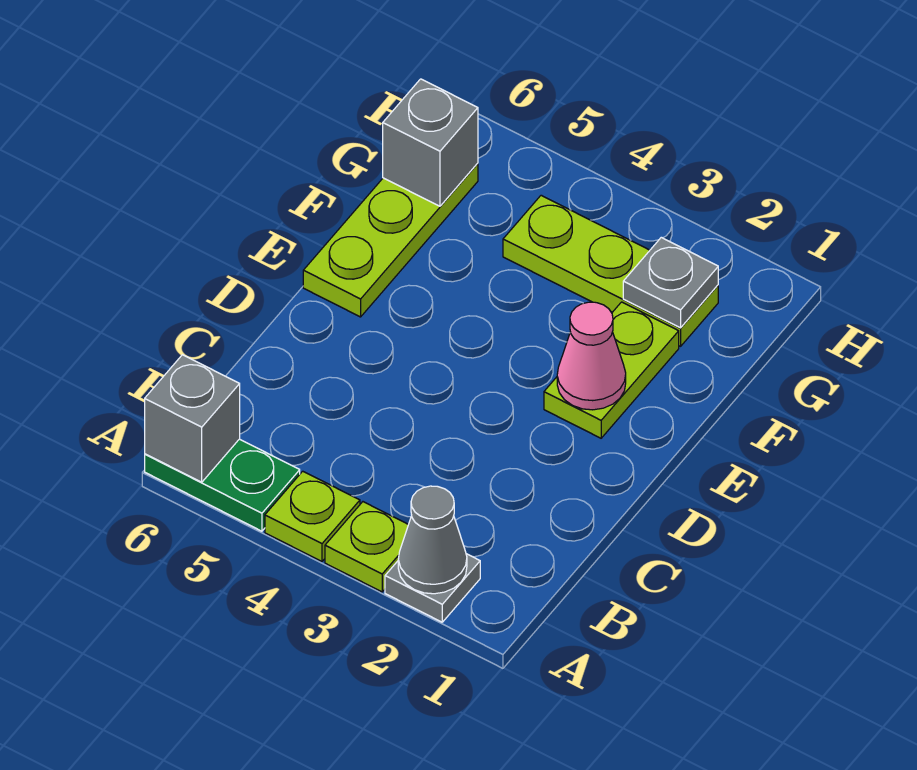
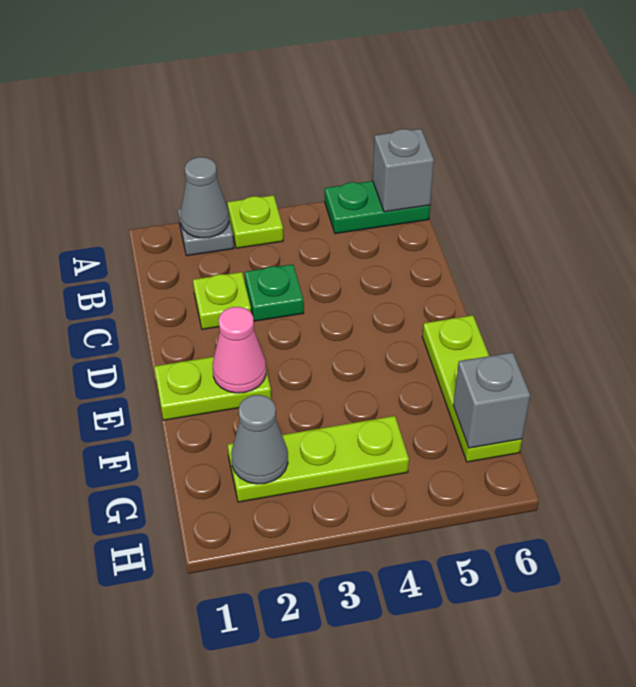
lime 1x1 plate [265,471,360,561] -> lime 1x1 plate moved to [193,272,251,329]
none -> green 1x1 plate [245,264,304,321]
lime 1x2 plate [544,302,679,438] -> lime 1x2 plate turned to [154,357,271,420]
grey 1x1 plate [623,237,718,328] -> grey 1x1 cone [231,395,288,484]

